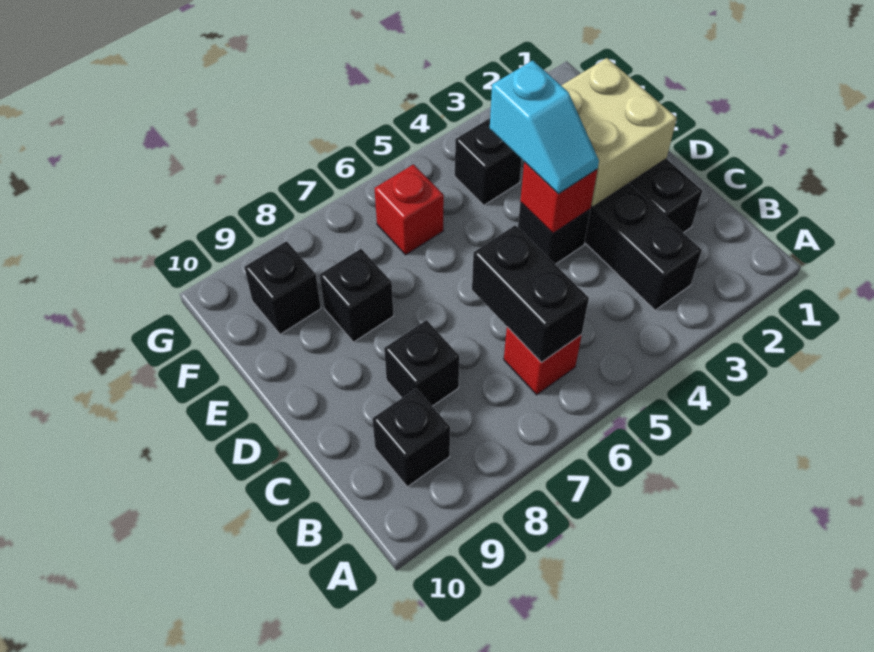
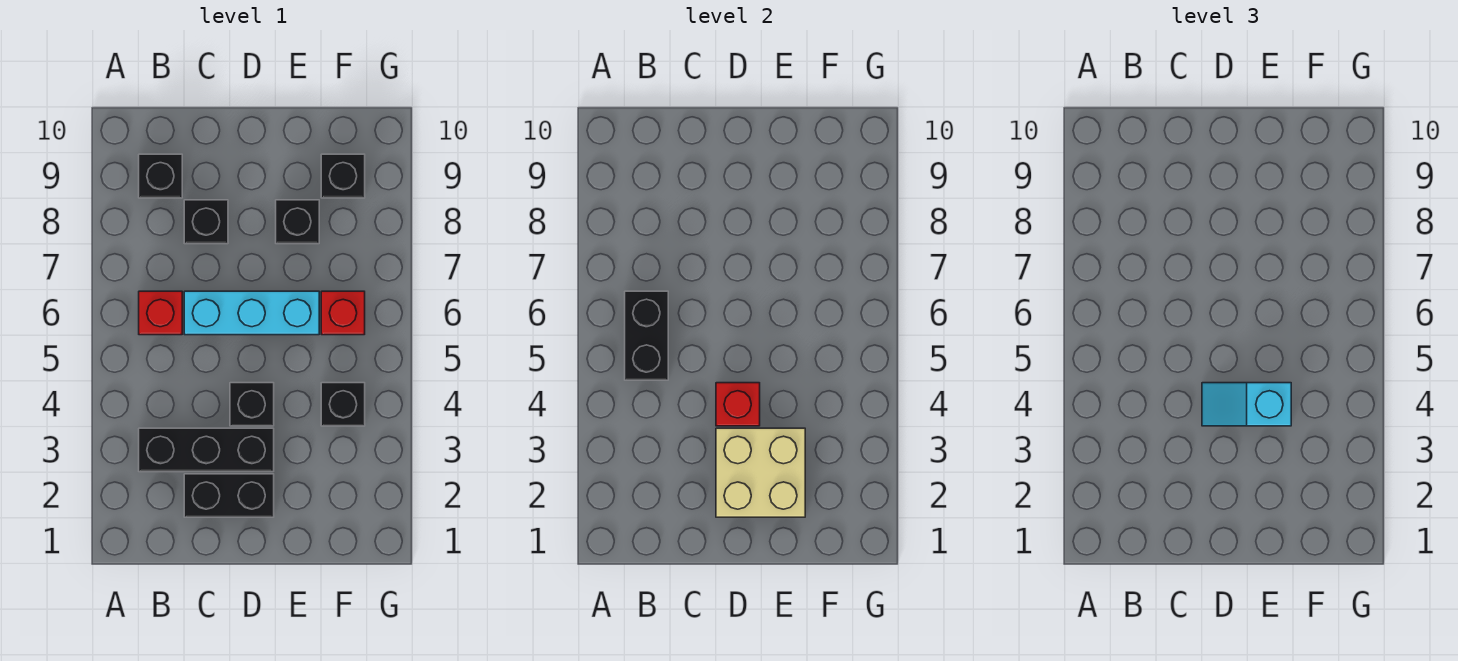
black 1x2 brick [472,225,589,362] -> black 1x2 brick turned to [625,291,668,380]
none -> cyan 1x3 brick [184,291,319,335]

